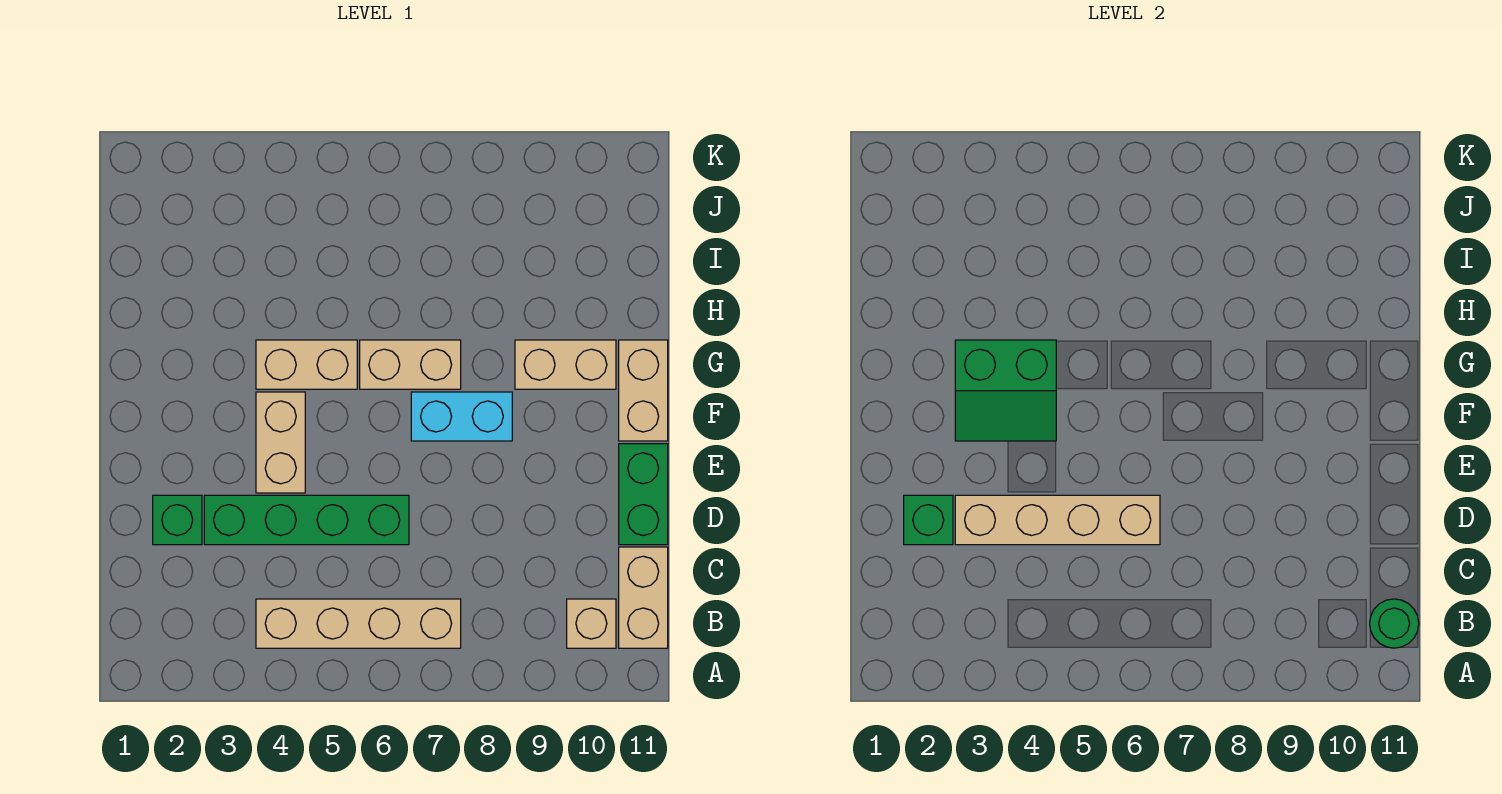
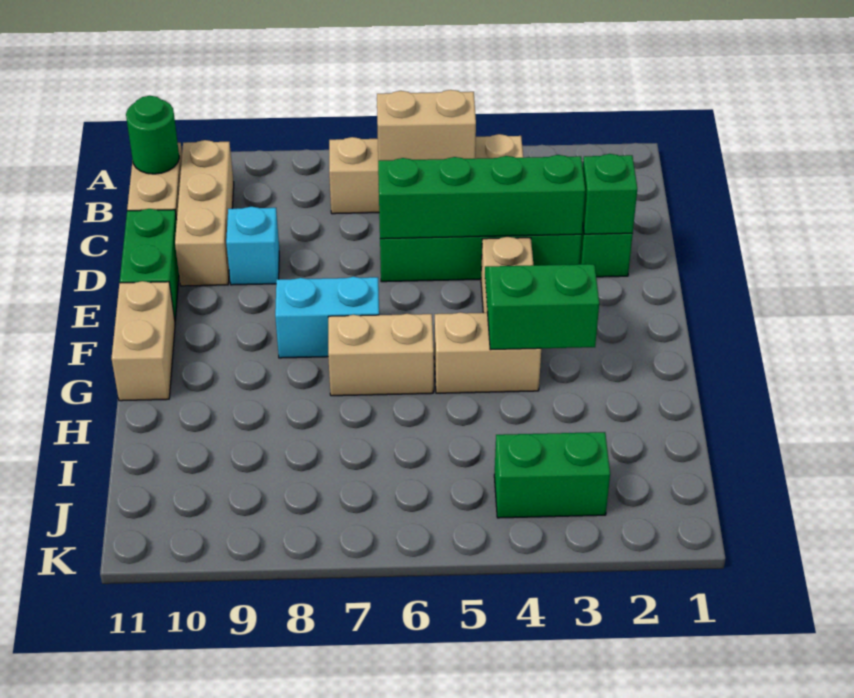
tan 1x1 brick [567,599,616,648] -> tan 1x3 brick [175,140,234,286]
tan 1x4 brick [955,495,1160,545] -> green 1x4 brick [378,155,585,239]
none -> cyan 1x1 brick [226,207,279,285]
tan 1x2 brick [515,340,616,389] -> tan 1x2 brick moved to [377,90,476,160]
none -> green 1x2 brick [494,432,610,518]

